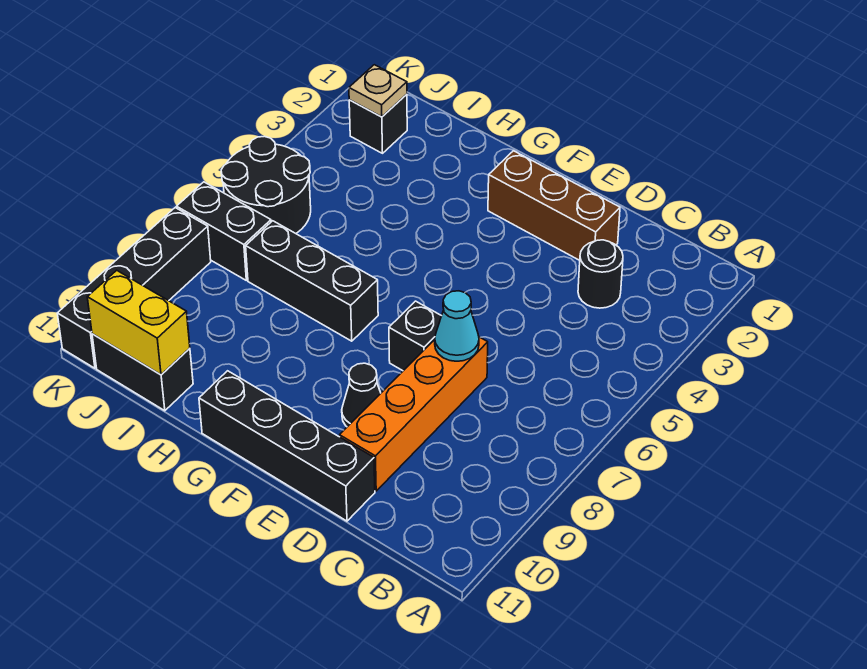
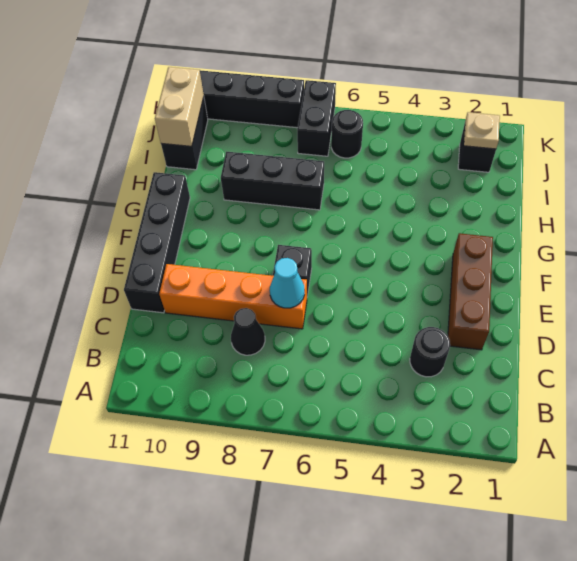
black 1x1 cone [342,363,381,427] -> black 1x1 cone moved to [231,308,265,355]
black 1x3 brick [246,221,378,341] -> black 1x3 brick turned to [221,152,324,210]
yellow 1x2 brick [87,270,190,375] -> tan 1x2 brick [155,67,204,146]
black 2x2 round brick [221,136,311,233] -> black 1x1 round brick [331,110,363,158]

